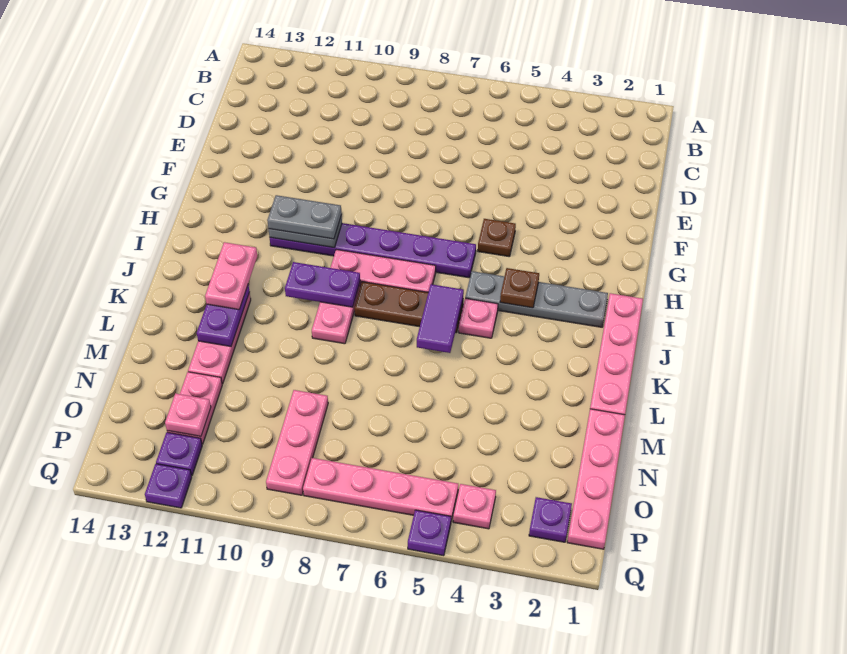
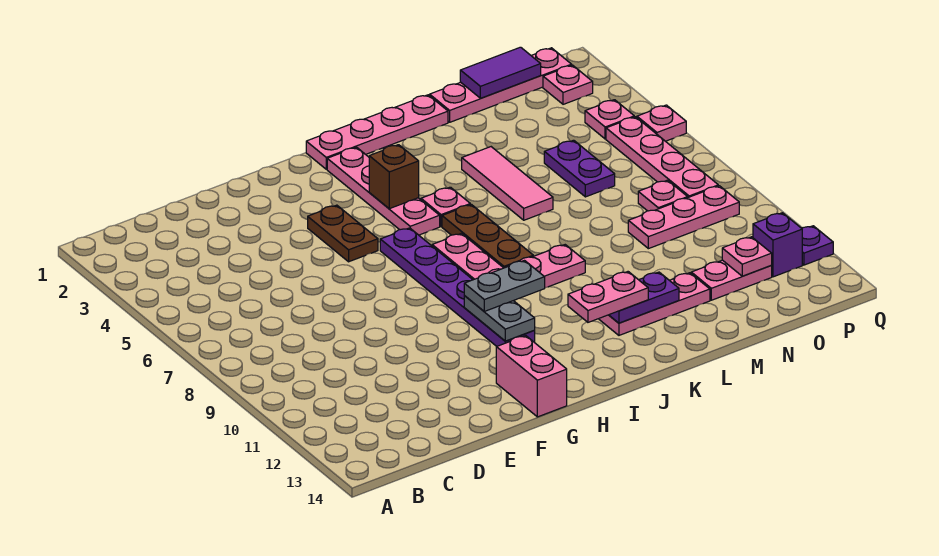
brown 1x1 plate [478,219,516,257] -> brown 1x2 plate [308,205,378,262]
none -> pink 1x2 brick [496,336,567,417]
grey 1x2 plate [267,195,342,239] -> grey 1x2 plate turned to [464,260,545,311]
grey 1x4 plate [465,271,608,327] -> pink 1x4 plate [327,147,440,235]
brown 1x1 plate [500,268,539,308] -> brown 1x1 brick [369,145,419,209]
purple 1x2 tile [417,284,464,353] -> purple 1x2 tile moved to [460,47,541,98]
purple 1x2 plate [285,262,360,307] -> purple 1x2 plate moved to [544,140,615,197]
none -> pink 1x3 tile [462,147,553,220]
none -> pink 1x1 plate [638,180,688,211]
purple 1x1 plate [529,497,572,542] -> pink 1x1 plate [543,65,593,104]
purple 1x1 plate [156,432,202,476] -> purple 1x1 brick [753,213,802,277]
purple 1x1 plate [408,510,451,556] -> pink 1x1 plate [637,105,686,141]

